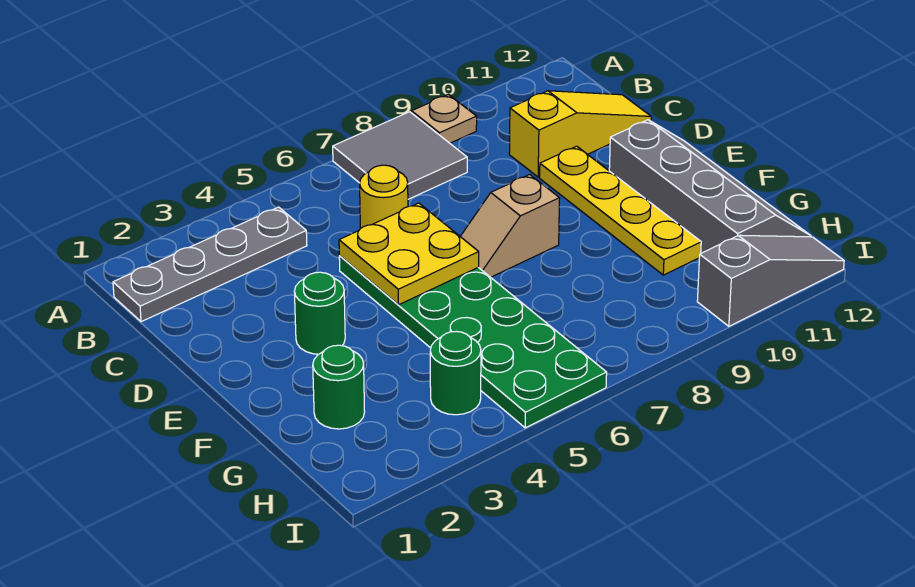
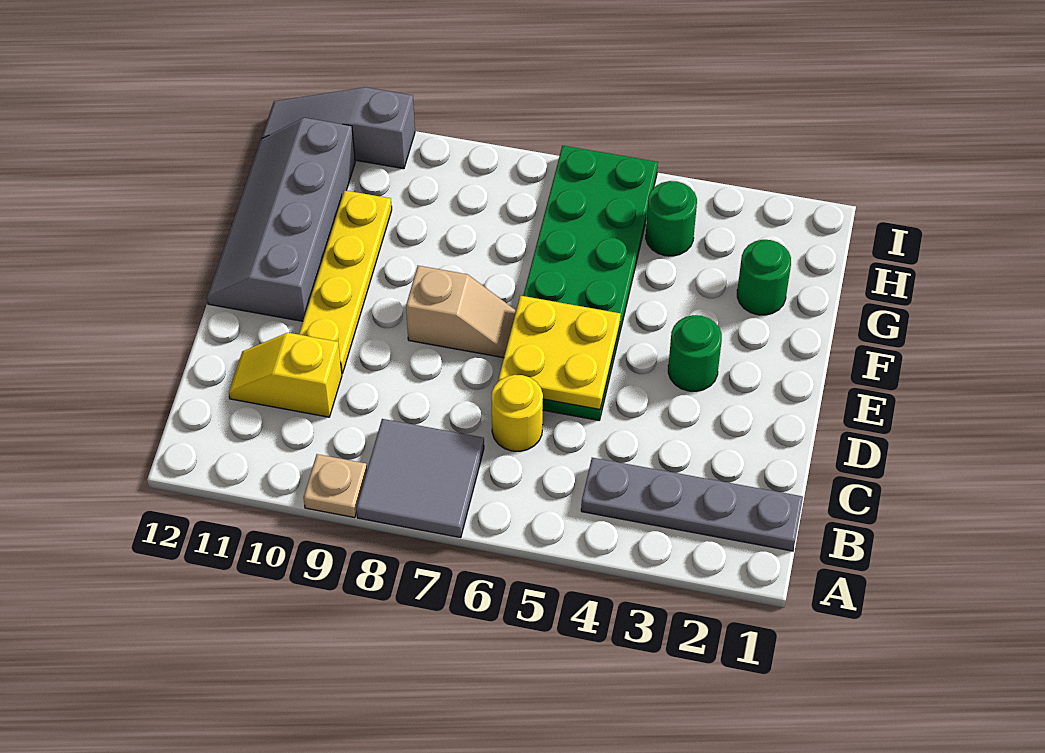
yellow 1x3 slope [509,91,651,177] -> yellow 1x2 slope [229,333,342,417]

